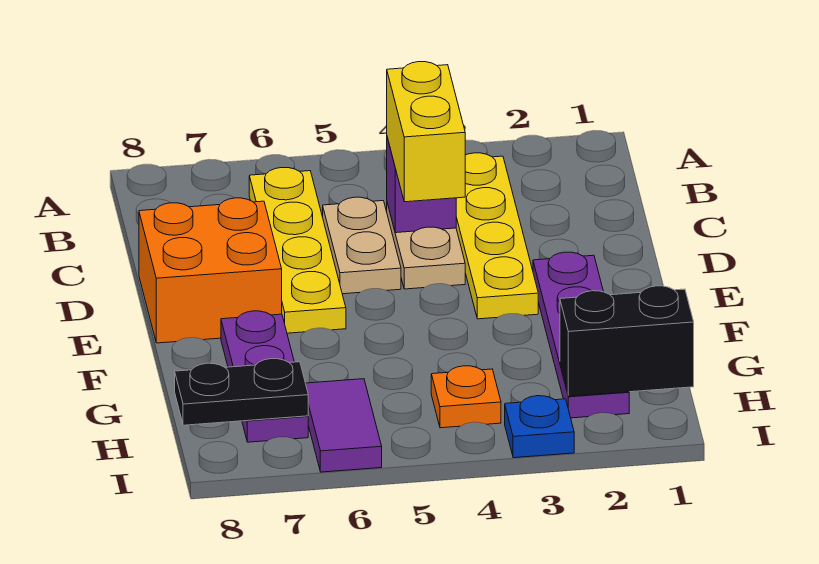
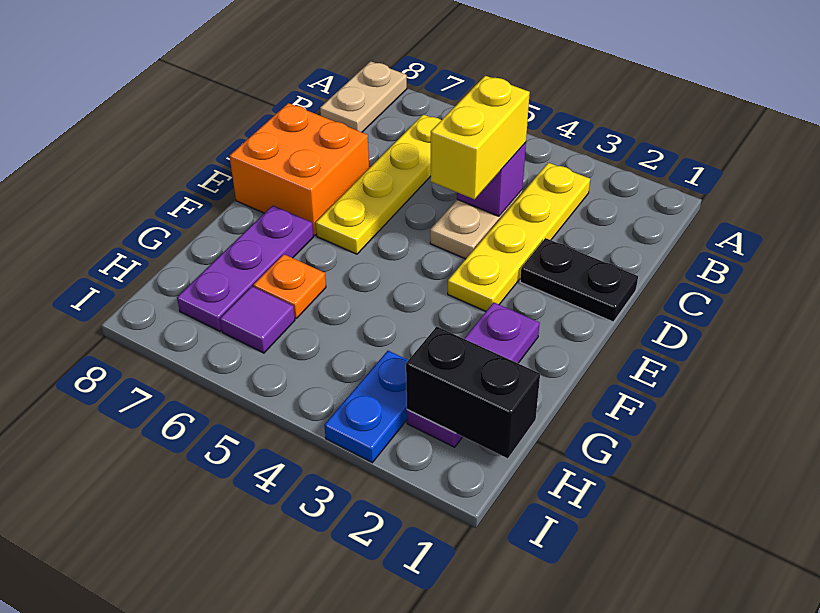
tan 1x2 plate [323,197,401,294] -> tan 1x2 plate moved to [320,61,407,132]
purple 1x4 plate [533,252,629,418] -> purple 1x3 plate [407,302,540,447]
orange 1x1 plate [431,366,501,428] -> orange 1x1 plate moved to [253,254,326,319]
purple 1x2 tile [306,379,382,472] -> purple 1x1 tile [220,286,295,353]
black 1x2 plate [175,359,308,425] -> black 1x2 plate moved to [520,238,638,322]
blue 1x1 plate [505,396,574,458] -> blue 1x2 plate [324,351,408,463]

